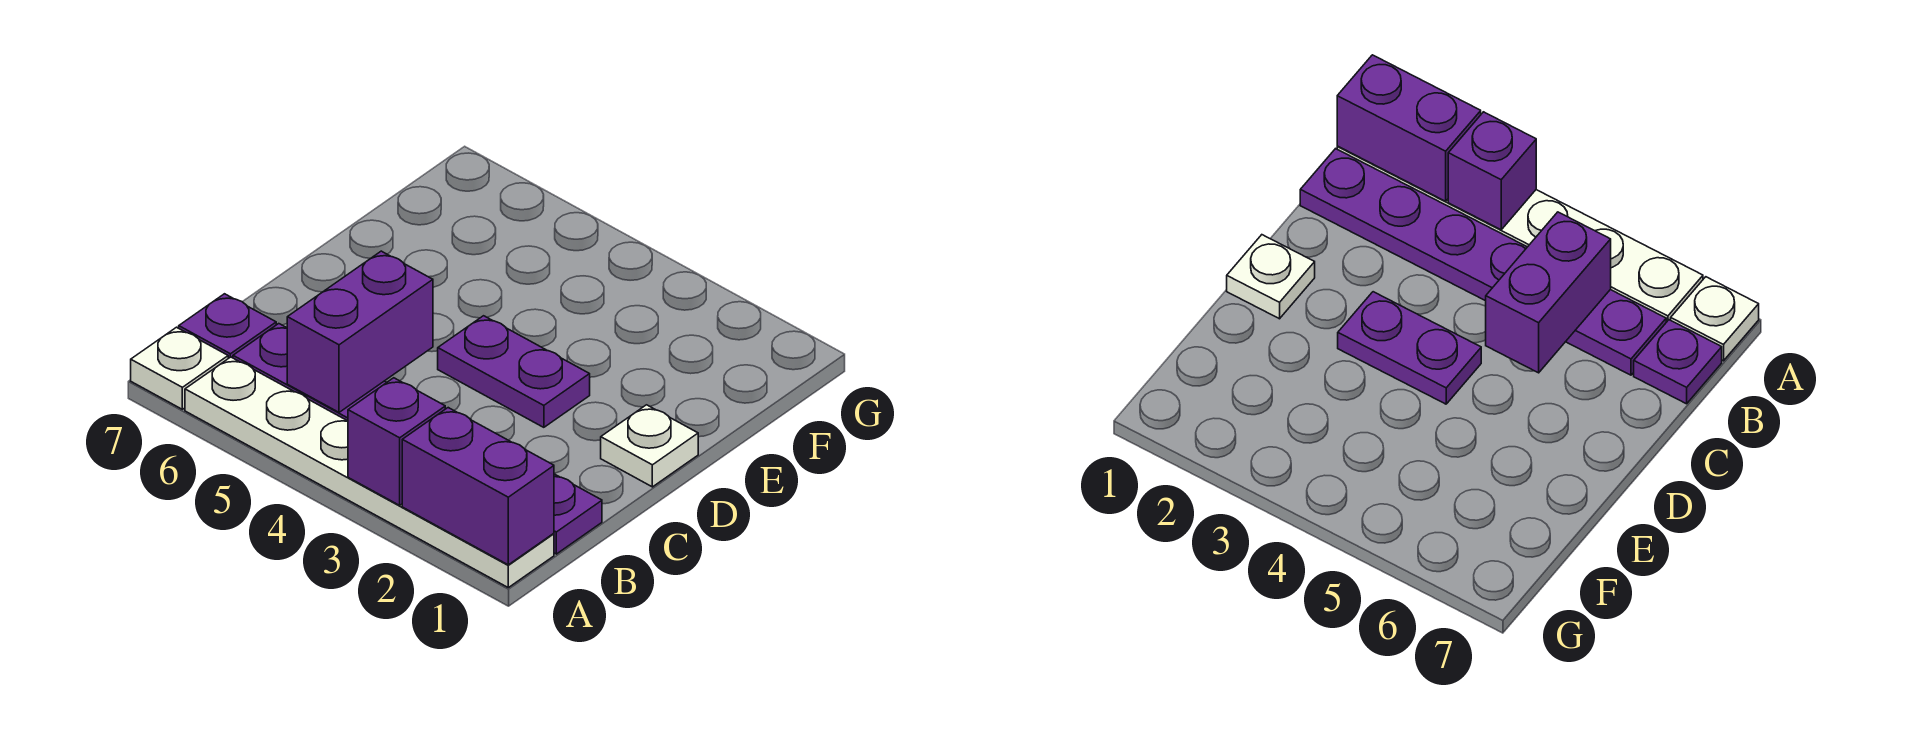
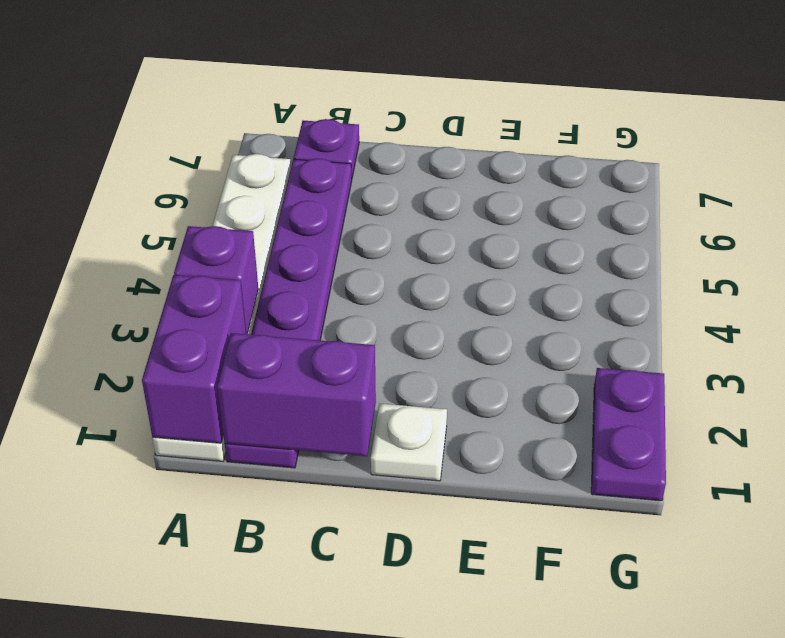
white 1x1 plate [131,327,228,409] -> none
purple 1x2 brick [287,251,433,412] -> purple 1x2 brick moved to [217,333,376,456]
purple 1x2 plate [438,316,590,427] -> purple 1x2 plate moved to [591,368,666,501]

